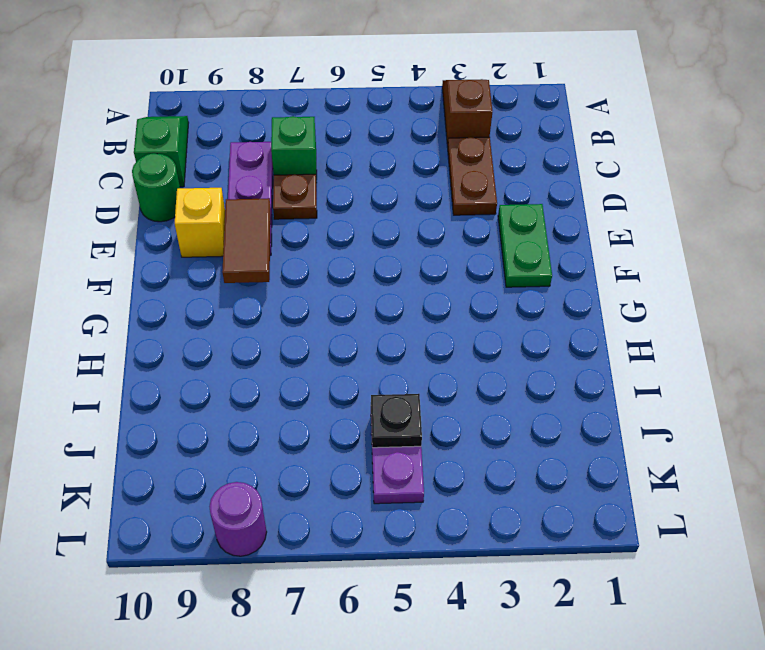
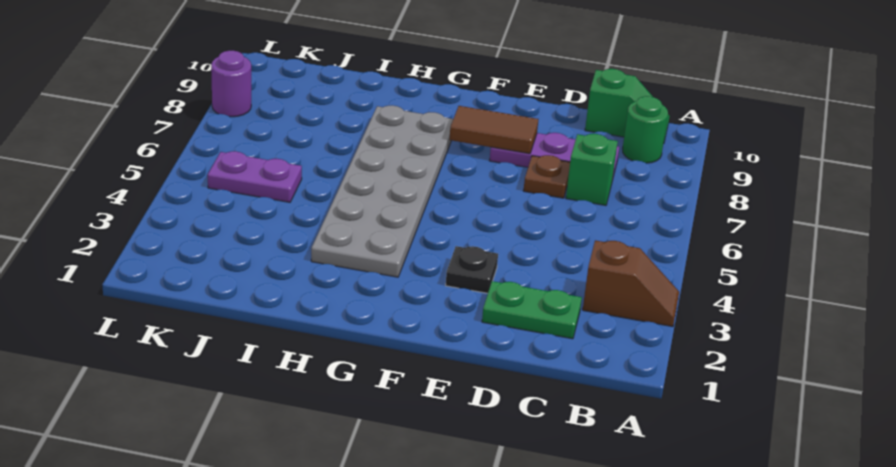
brown 1x2 plate [448,137,497,215] -> none
green 1x1 round brick [132,153,180,222] -> green 1x1 round brick moved to [623,96,668,163]
green 1x2 plate [498,204,552,287] -> green 1x2 plate moved to [482,281,582,339]
yellow 1x1 brick [175,188,225,257] -> none
none -> grey 2x6 plate [311,105,453,277]
black 1x1 plate [371,394,422,448] -> black 1x1 plate moved to [446,246,498,293]

